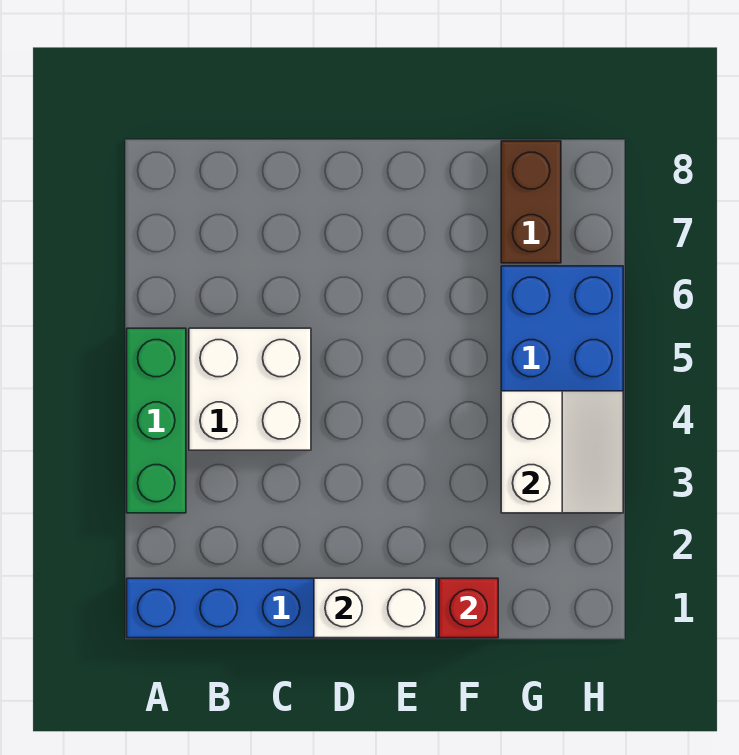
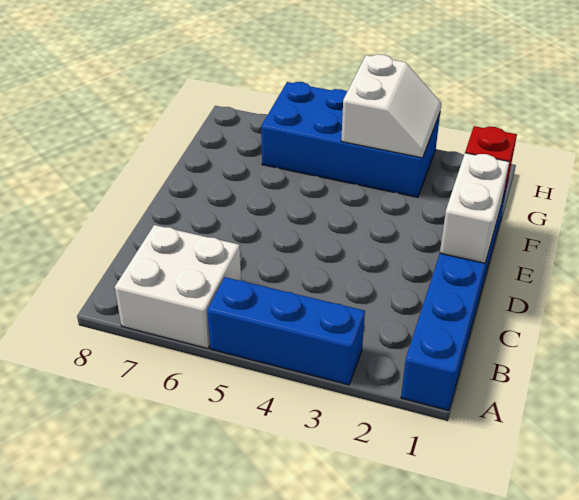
green 1x3 brick [127,328,186,513] -> blue 1x3 brick [207,277,365,385]
white 2x2 brick [189,328,311,450] -> white 2x2 brick moved to [115,225,241,349]
white 2x2 slope [501,391,623,513] -> white 2x2 slope turned to [341,54,441,158]
brown 1x2 brick [501,141,561,263] -> none

